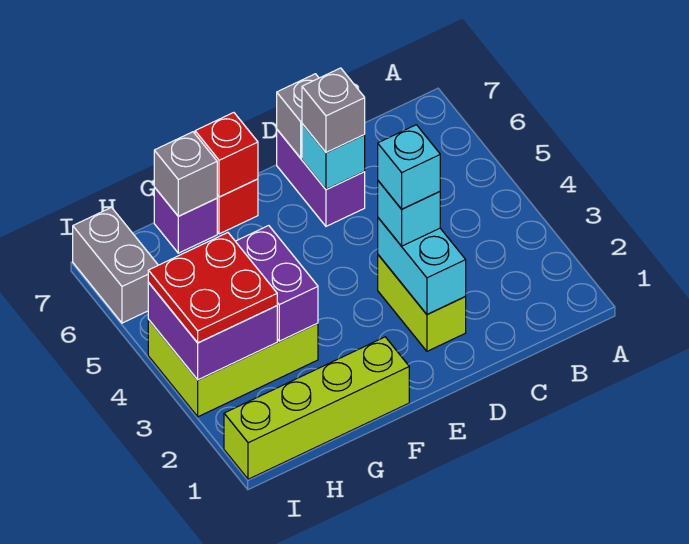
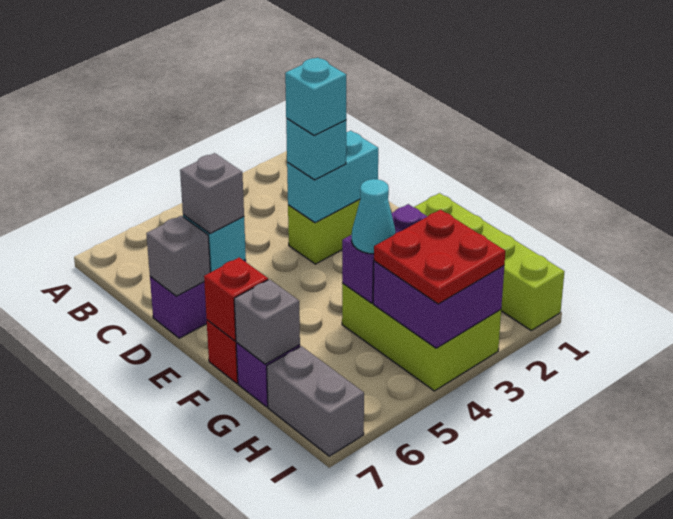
none -> cyan 1x1 cone [352,179,396,254]
grey 1x2 brick [73,207,158,323] -> grey 1x2 brick turned to [267,346,364,456]

